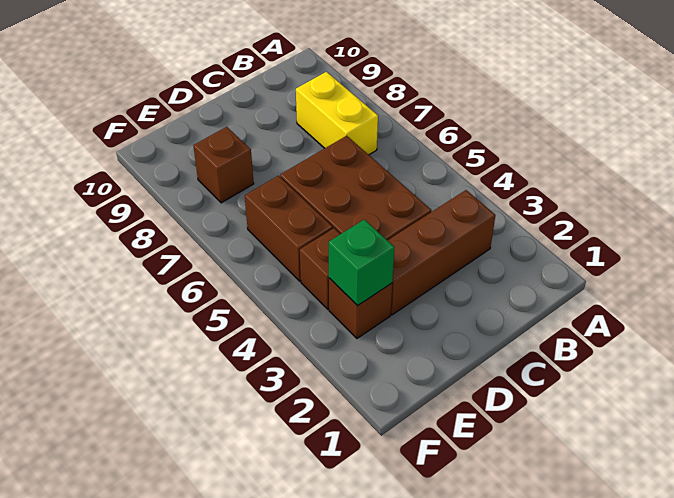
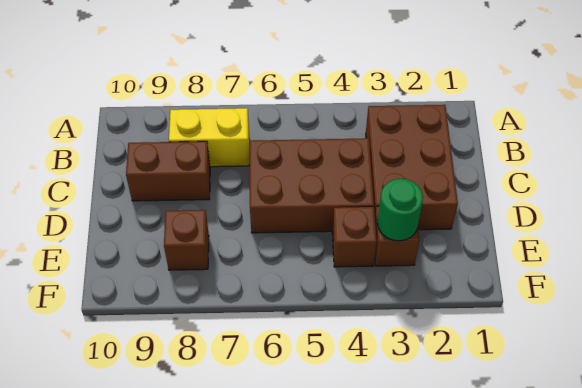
brown 1x3 brick [387,190,495,315] -> brown 2x3 brick [366,105,458,230]
green 1x1 brick [329,219,395,306] -> green 1x1 round brick [377,179,423,241]
brown 1x2 brick [245,176,333,281] -> brown 1x2 brick moved to [126,141,210,201]

